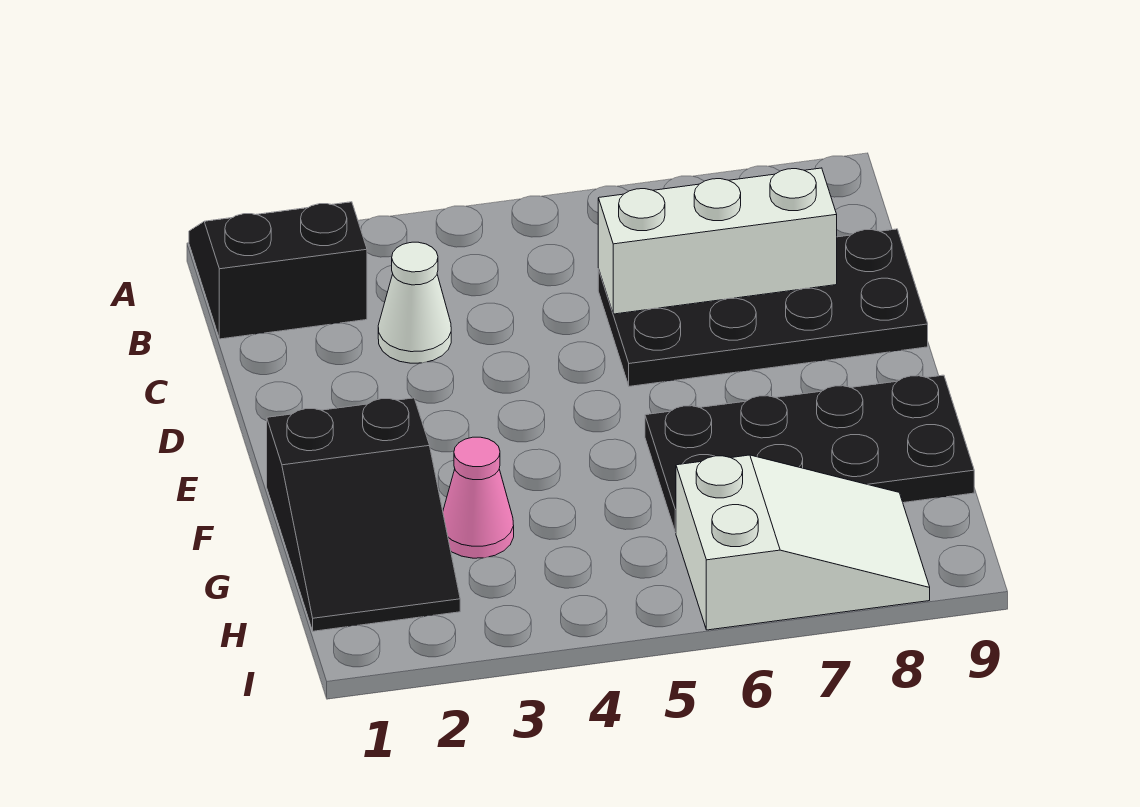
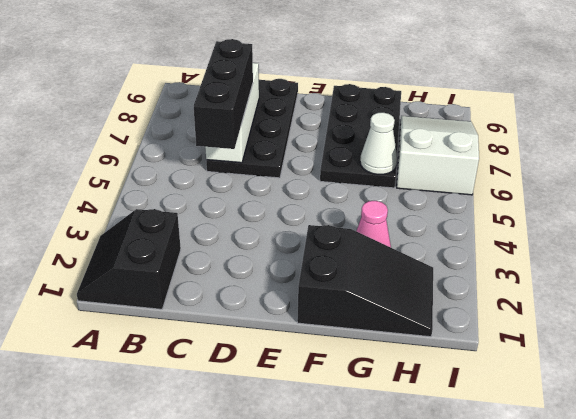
white 1x1 cone [378,242,451,363] -> white 1x1 cone moved to [360,112,397,174]
none -> black 1x3 brick [194,39,253,149]

